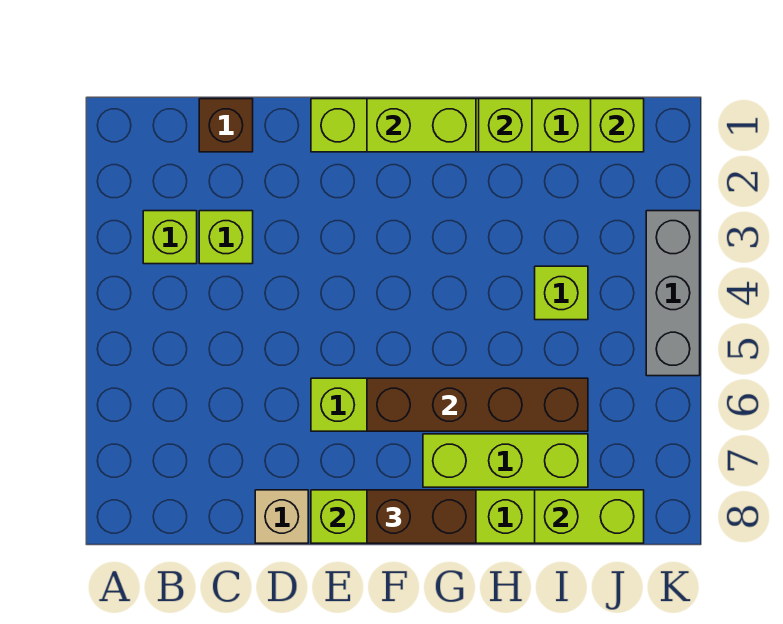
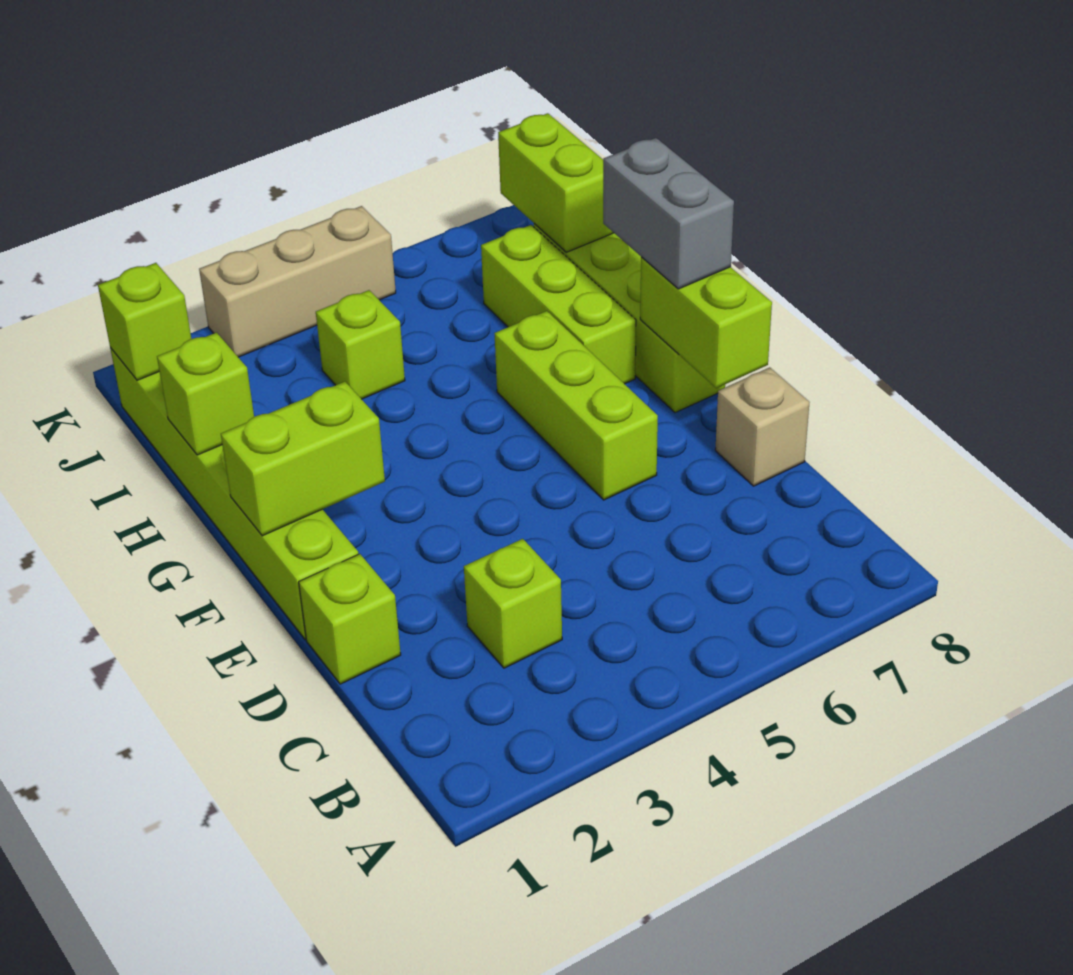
lime 1x1 brick [143,211,197,264] -> lime 1x1 brick moved to [299,554,401,684]
brown 1x1 brick [199,99,253,152] -> none
lime 1x2 brick [367,99,476,152] -> lime 1x2 brick turned to [221,382,385,536]
brown 1x4 brick [367,378,588,431] -> none
brown 1x2 brick [367,490,476,543] -> grey 1x2 brick [603,138,734,289]
grey 1x3 brick [646,211,700,376] -> tan 1x3 brick [199,206,396,357]

